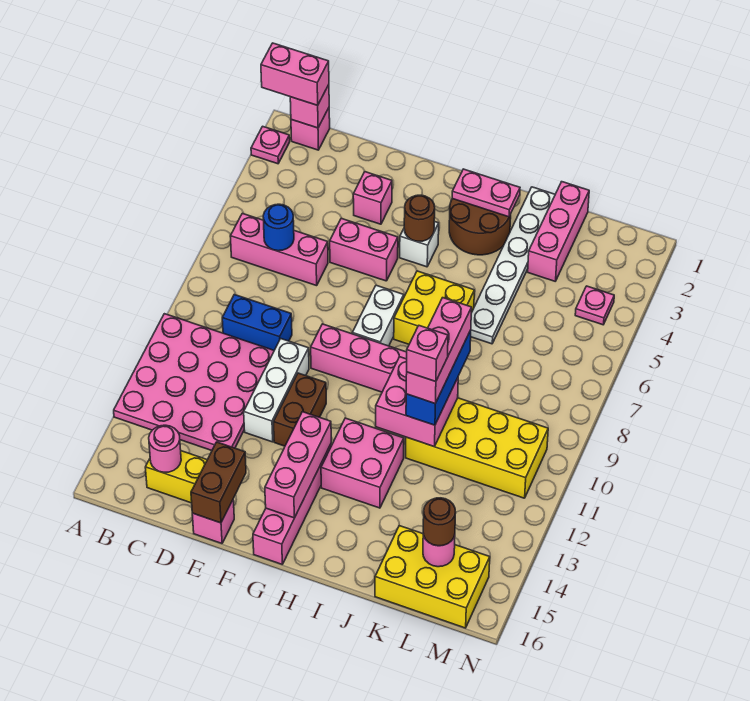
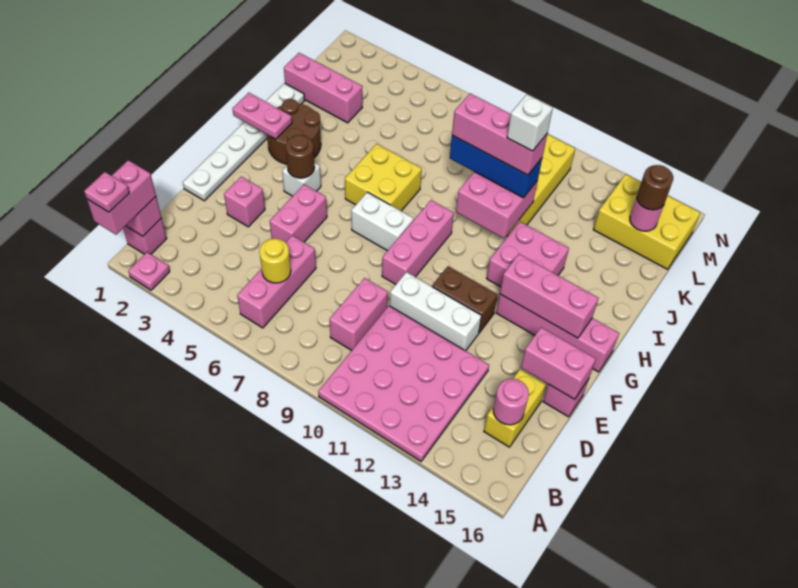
blue 1x1 round brick [263,204,294,251] -> yellow 1x1 round brick [259,238,291,283]
blue 1x2 brick [222,295,292,350] -> pink 1x2 brick [330,278,388,351]
brown 1x2 brick [191,442,246,523] -> pink 1x2 brick [521,327,596,399]
pink 1x2 plate [452,169,520,217] -> pink 1x2 plate turned to [232,93,292,139]
white 1x6 plate [471,187,555,344] -> white 1x6 plate turned to [183,83,305,201]
pink 1x1 brick [407,326,448,382] -> white 1x1 brick [507,94,553,151]
yellow 2x3 brick [375,526,490,628] -> yellow 2x3 brick turned to [593,174,700,269]
pink 1x1 plate [575,286,614,325] -> pink 1x1 plate moved to [84,172,129,212]

